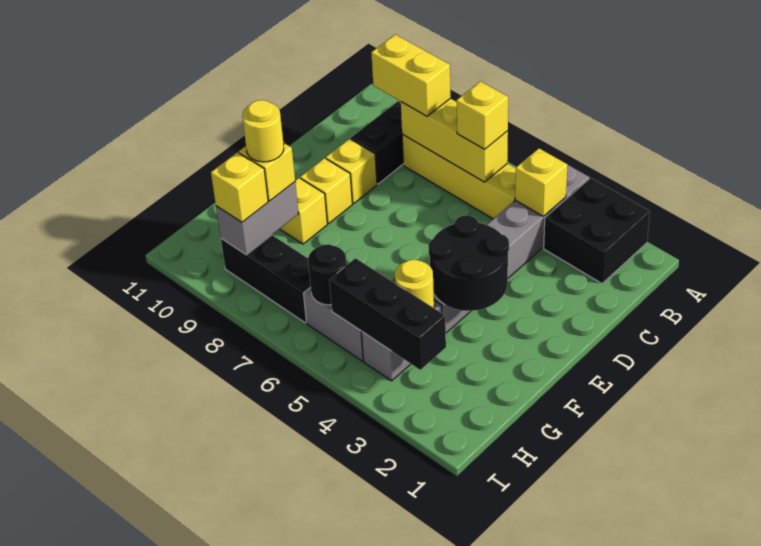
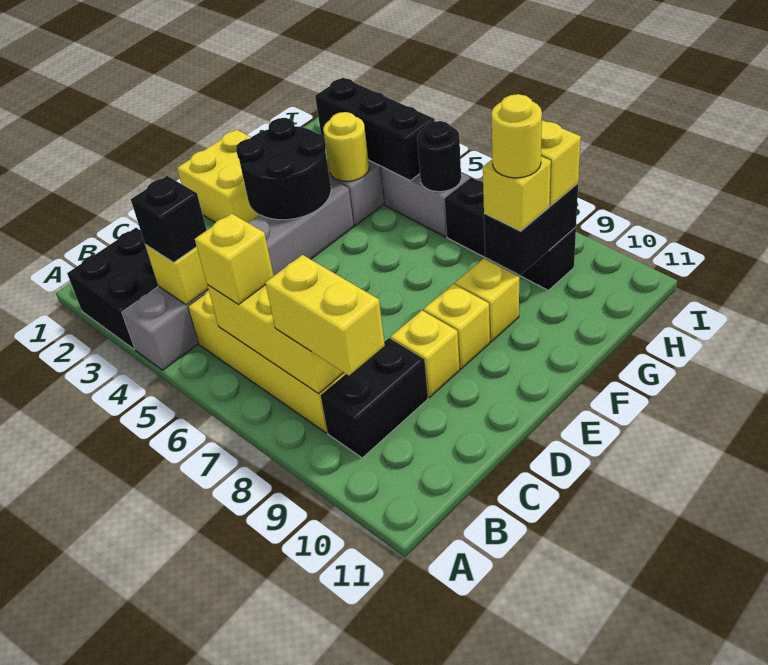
none -> black 1x1 brick [131,176,207,263]
none -> yellow 2x2 brick [177,130,259,223]
grey 1x2 brick [216,182,299,255] -> black 1x2 brick [484,184,578,275]

